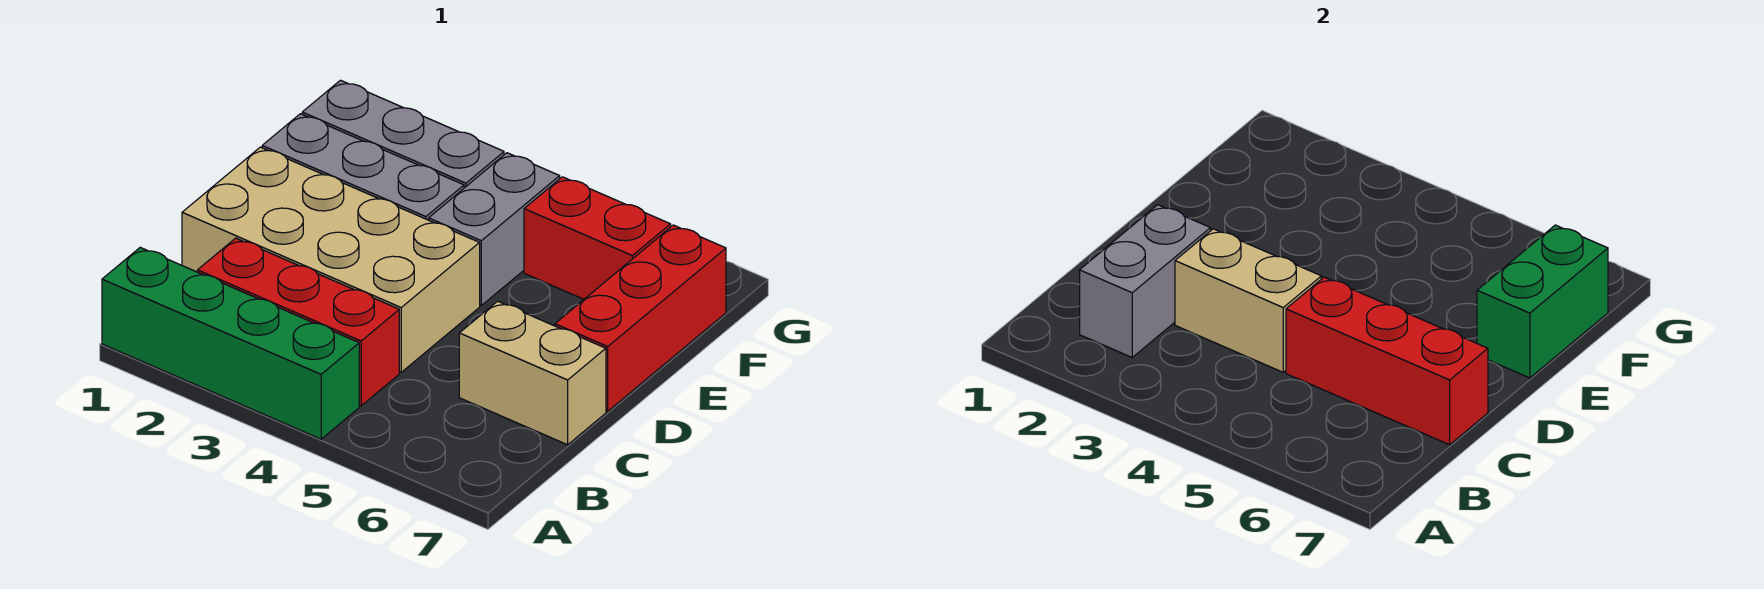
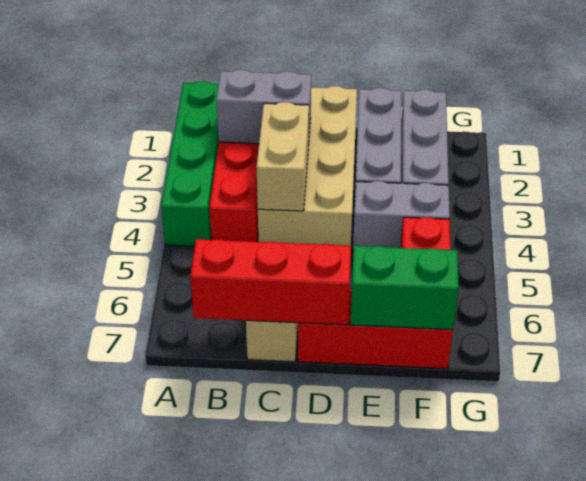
red 1x3 brick [1286,277,1488,445] -> red 1x3 brick turned to [190,239,351,325]

